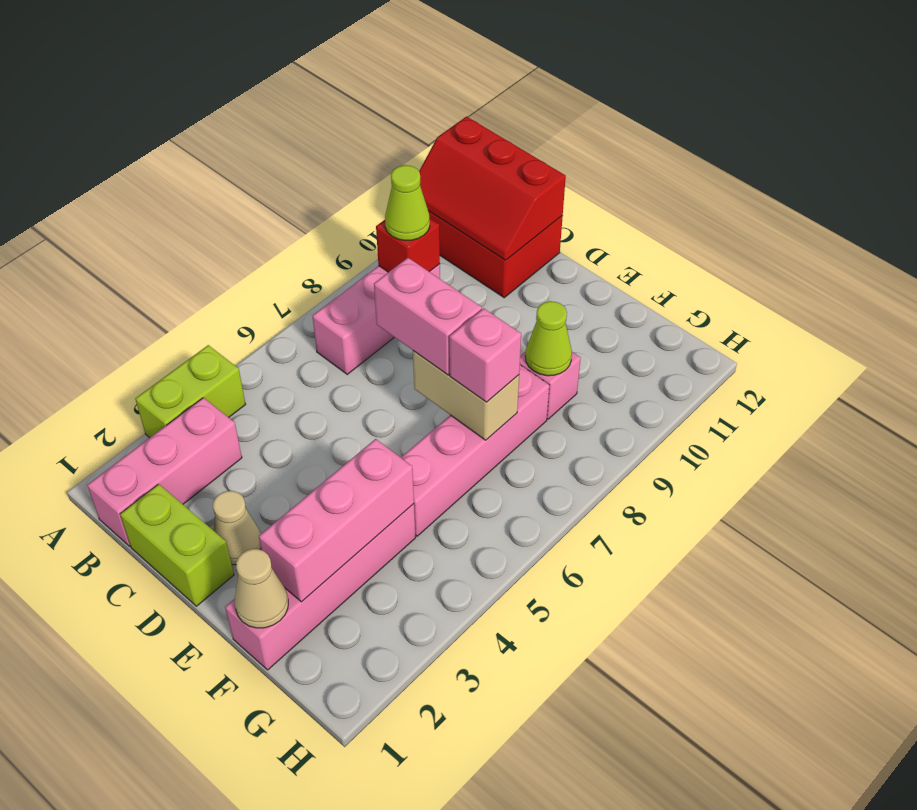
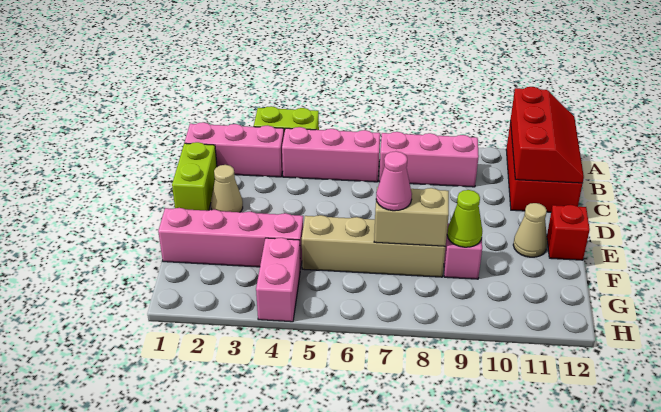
red 2x3 slope [419,117,566,260] -> red 2x3 slope turned to [511,87,584,183]
red 1x1 brick [376,219,440,272] -> red 1x1 brick moved to [547,205,590,260]
lime 1x1 cone [385,165,430,240] -> none
pink 1x2 brick [374,258,482,375] -> pink 1x2 brick moved to [256,238,300,322]
tan 1x2 brick [413,351,519,440] -> tan 1x2 brick turned to [374,187,449,246]
tan 1x1 cone [235,549,288,628] -> tan 1x1 cone moved to [513,203,547,257]
pink 1x3 brick [259,439,414,602] -> pink 1x3 brick moved to [282,127,380,182]
pink 1x4 brick [401,365,549,536] -> tan 1x4 brick [302,215,445,277]
pink 1x1 brick [450,308,521,402] -> pink 1x1 cone [376,151,412,211]

